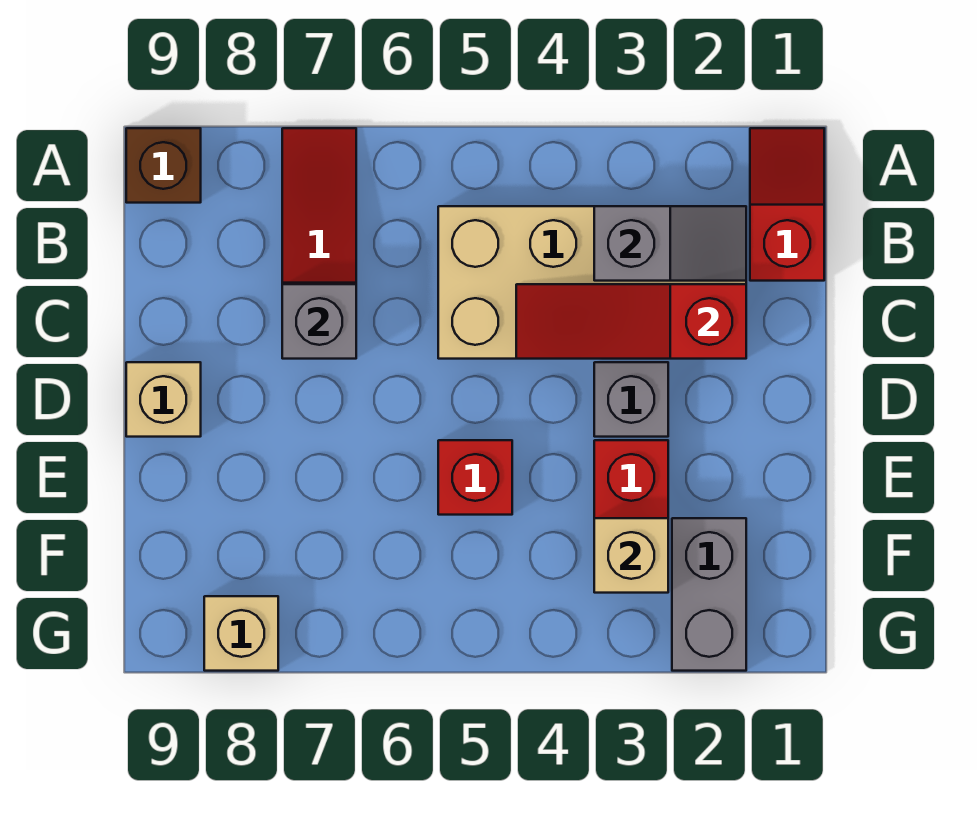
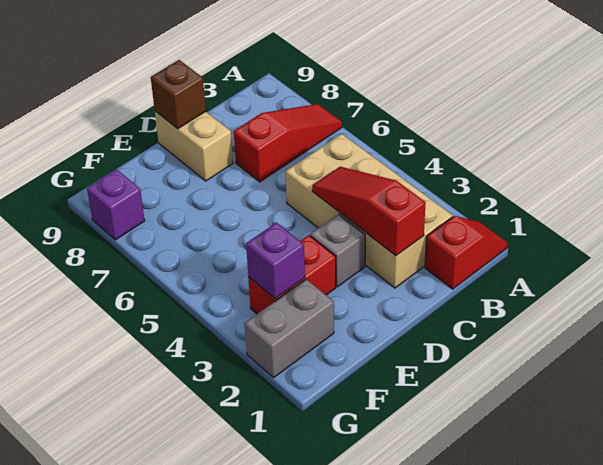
brown 1x1 brick [126,128,201,203] -> brown 1x1 brick moved to [151,60,206,129]
grey 1x2 slope [594,206,746,281] -> none
grey 1x1 brick [282,284,356,359] -> none
tan 1x1 brick [126,362,201,437] -> tan 1x2 brick [155,111,233,181]
red 1x1 brick [438,440,512,515] -> none
tan 1x1 brick [594,518,668,593] -> purple 1x1 brick [246,223,305,299]
tan 1x1 brick [204,596,278,671] -> purple 1x1 brick [87,169,145,240]

